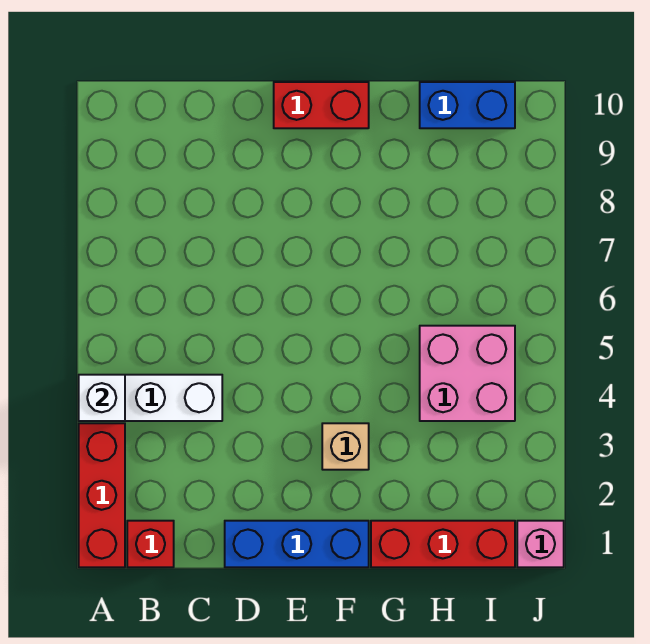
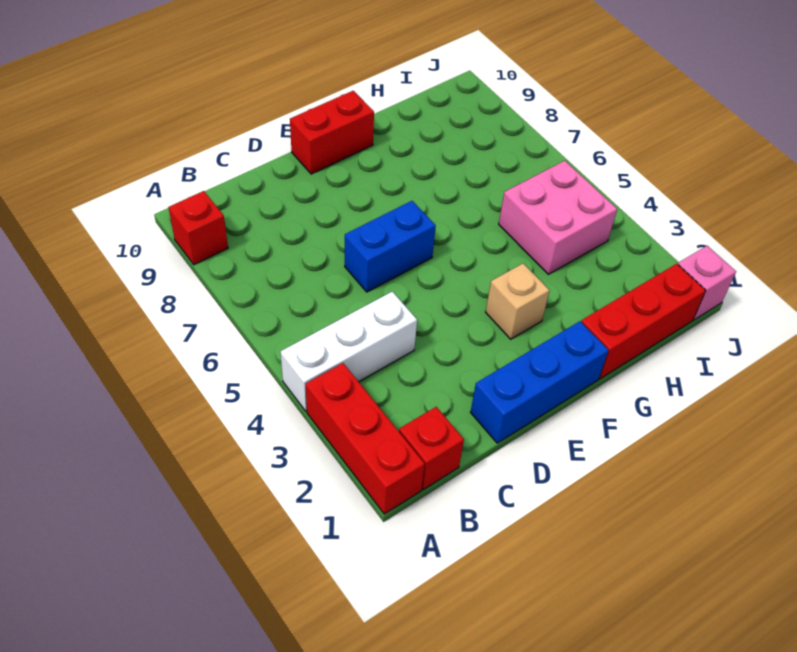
white 1x1 brick [79,375,125,421] -> none
none -> red 1x1 brick [168,191,228,265]
blue 1x2 brick [420,82,515,128] -> blue 1x2 brick moved to [345,201,436,292]

